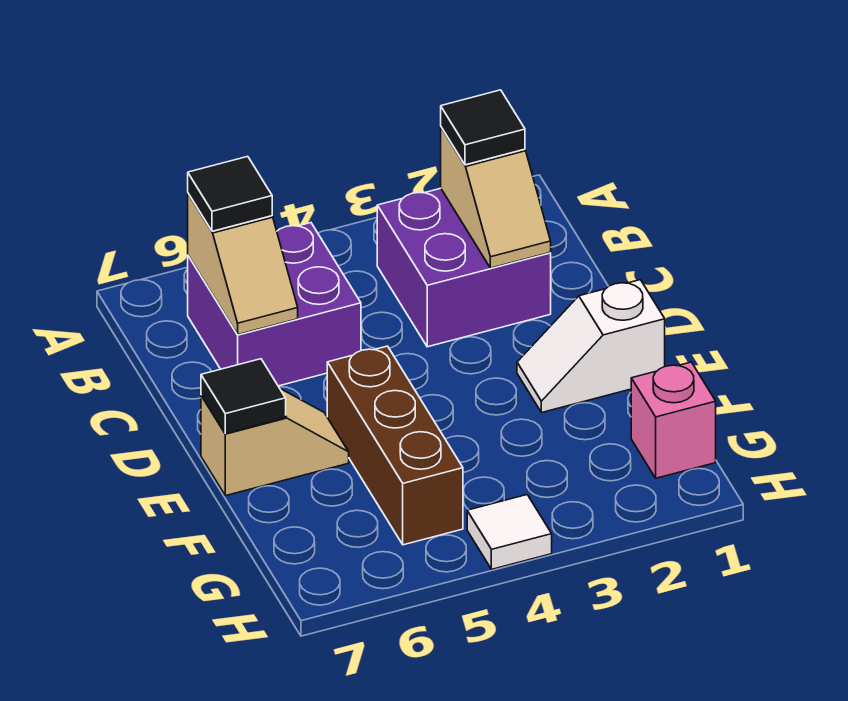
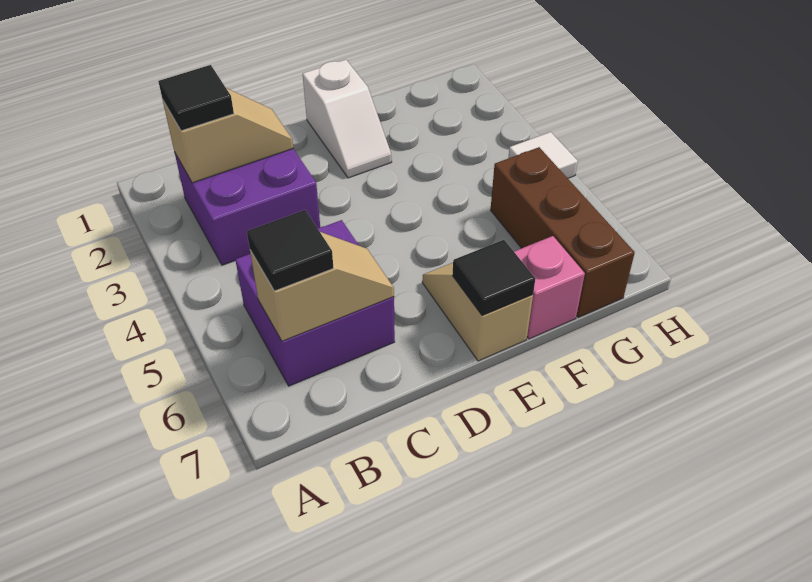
brown 1x3 brick [327,346,463,545] -> brown 1x3 brick turned to [491,147,635,317]
pink 1x1 brick [631,362,716,478] -> pink 1x1 brick moved to [514,236,585,339]

